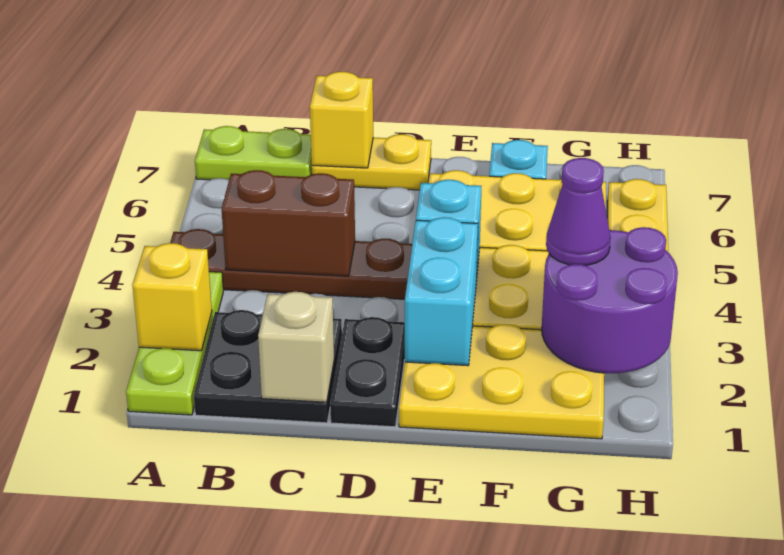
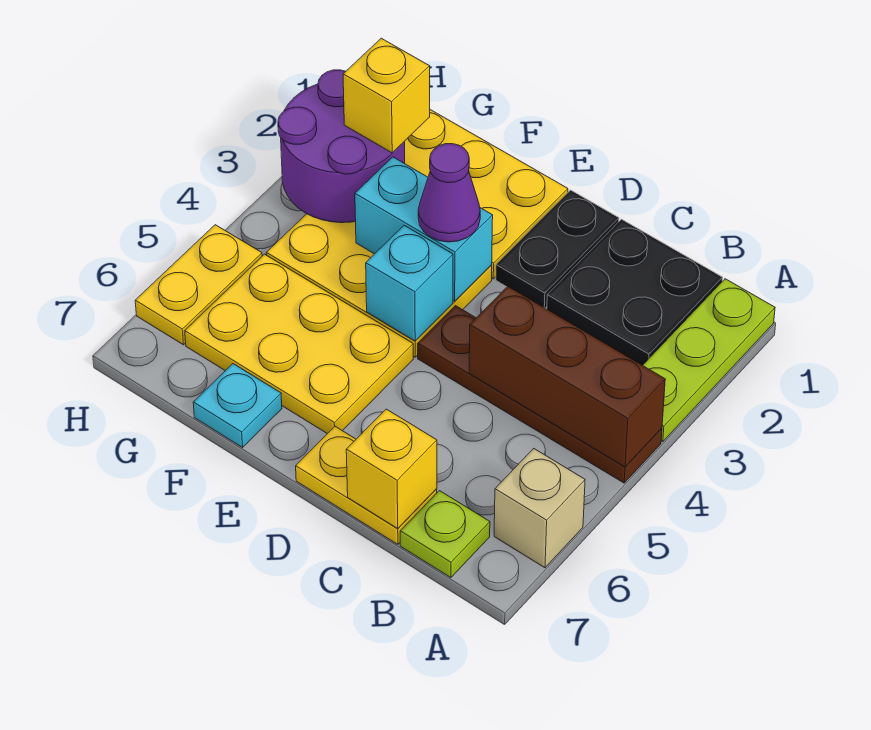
yellow 1x1 brick [132,243,212,351] -> yellow 1x1 brick moved to [343,38,430,153]
lime 1x2 plate [195,126,312,180] -> lime 1x1 plate [400,491,490,578]
brown 1x2 brick [221,170,355,276] -> brown 1x3 brick [469,286,665,467]
tan 1x1 brick [258,292,334,402] -> tan 1x1 brick moved to [494,448,585,568]
cyan 1x2 brick [405,217,478,366] -> cyan 1x2 brick turned to [355,157,493,301]
purple 1x1 cone [546,158,611,265] -> purple 1x1 cone moved to [418,144,480,242]

